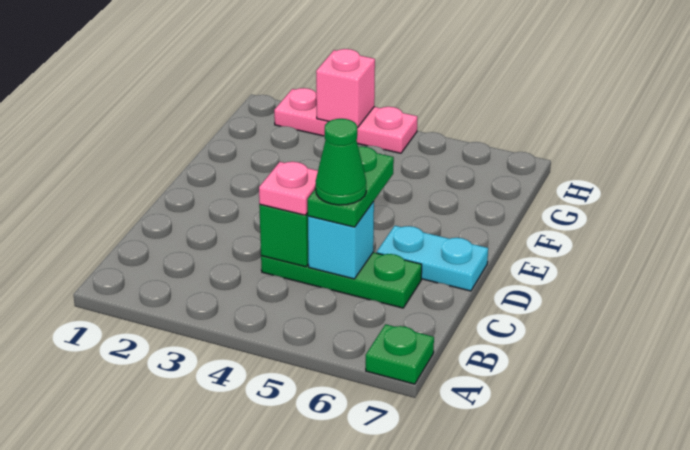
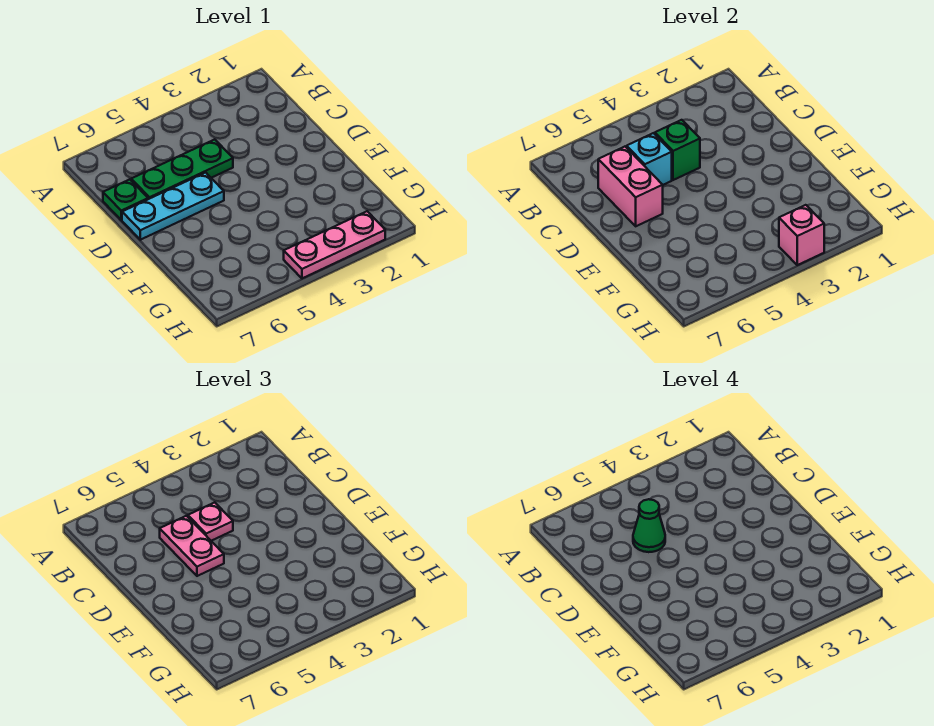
green 1x1 plate [366,324,434,384] -> green 1x1 plate moved to [103,179,148,220]
green 1x2 plate [308,146,394,227] -> pink 1x2 plate [160,516,224,576]
none -> pink 1x2 brick [598,147,663,226]
cyan 1x2 plate [377,226,488,291] -> cyan 1x3 plate [122,172,224,240]

